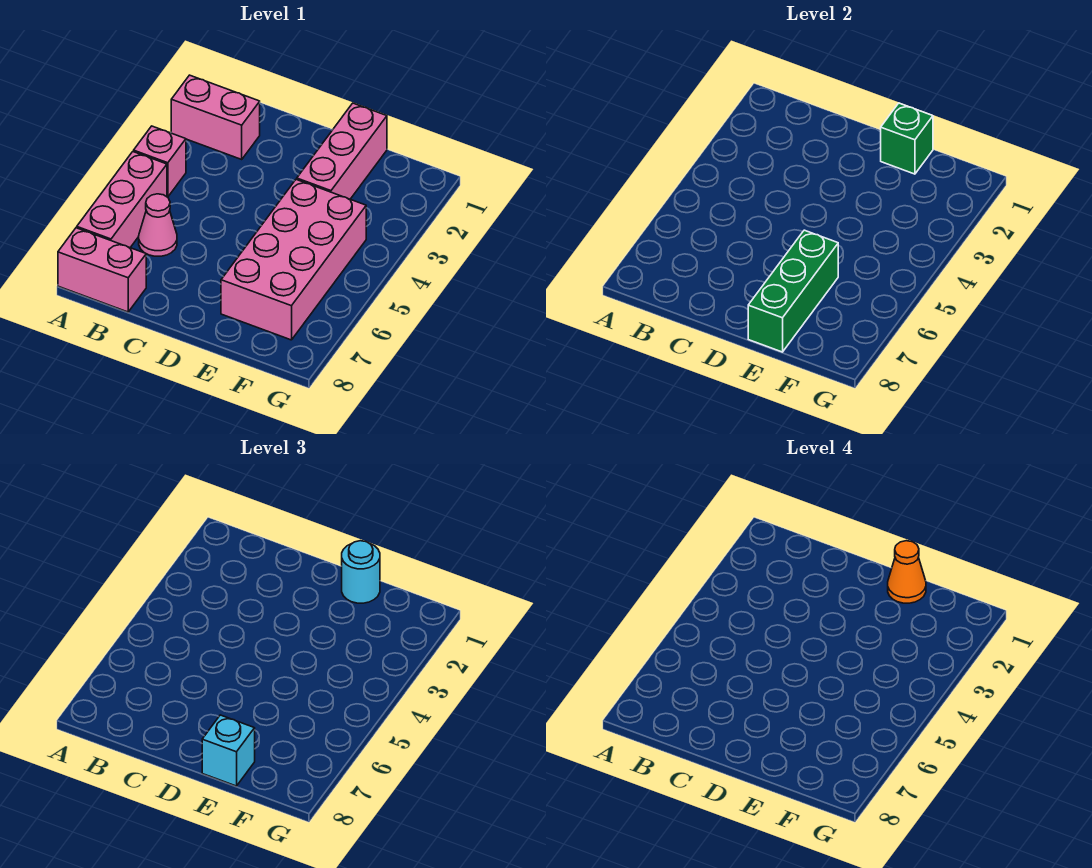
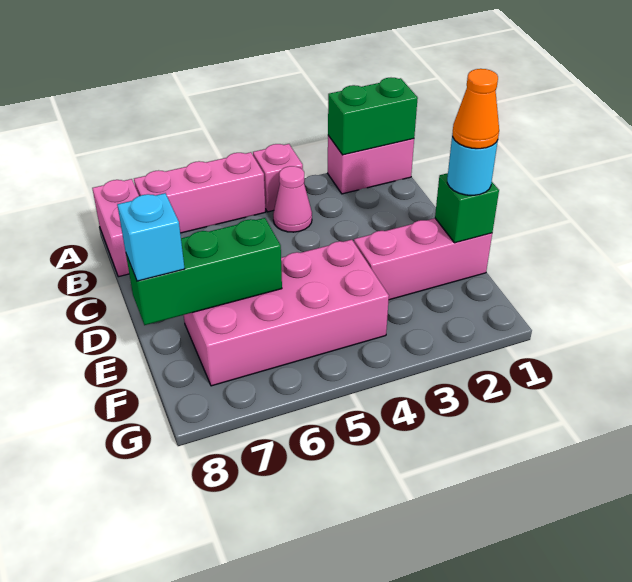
none -> green 1x2 brick [328,78,418,155]
pink 1x2 brick [171,75,260,159] -> pink 1x2 brick turned to [328,136,414,194]
pink 1x1 cone [139,194,177,256] -> pink 1x1 cone moved to [273,166,312,232]

